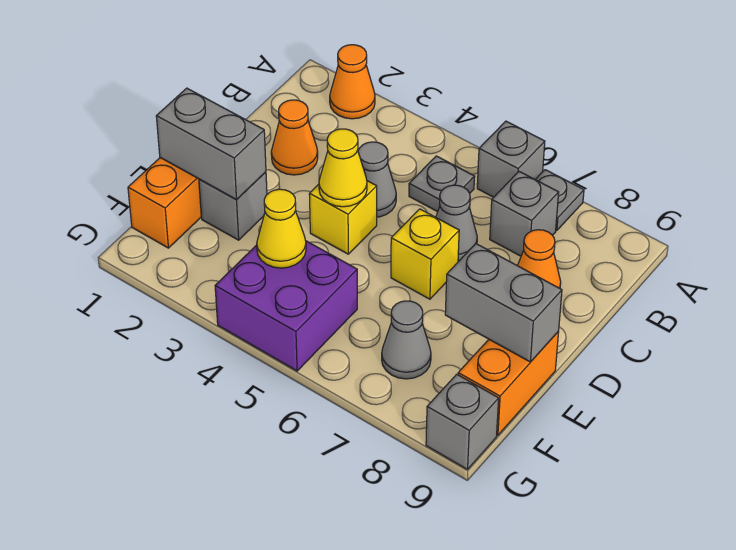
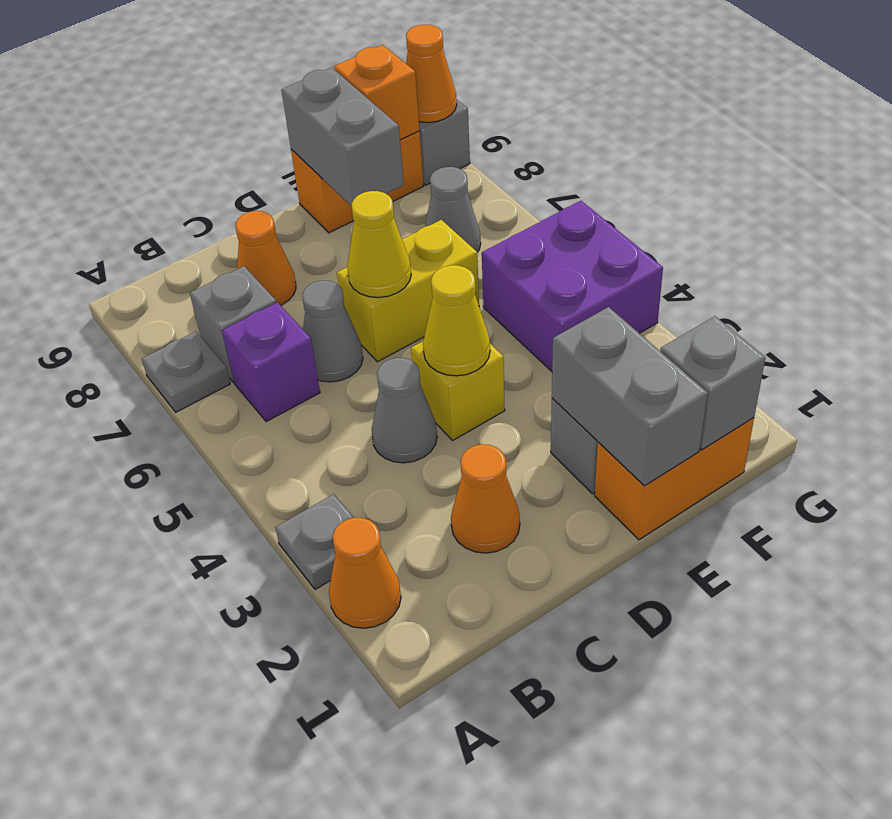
grey 1x1 brick [477,121,545,197] -> grey 1x1 brick moved to [660,316,765,450]
grey 1x1 plate [409,156,475,212] -> grey 1x1 plate moved to [275,494,354,590]
none -> purple 1x1 brick [222,302,320,422]
yellow 1x1 brick [391,209,459,299] -> yellow 1x2 brick [337,220,479,362]
yellow 1x1 cone [257,189,306,268] -> yellow 1x1 cone moved to [347,191,411,298]
none -> orange 1x1 brick [334,45,420,140]
none -> orange 1x1 cone [406,25,457,123]

